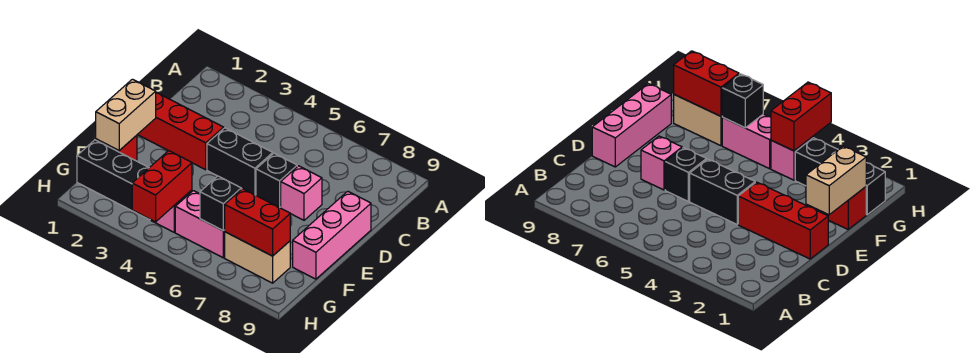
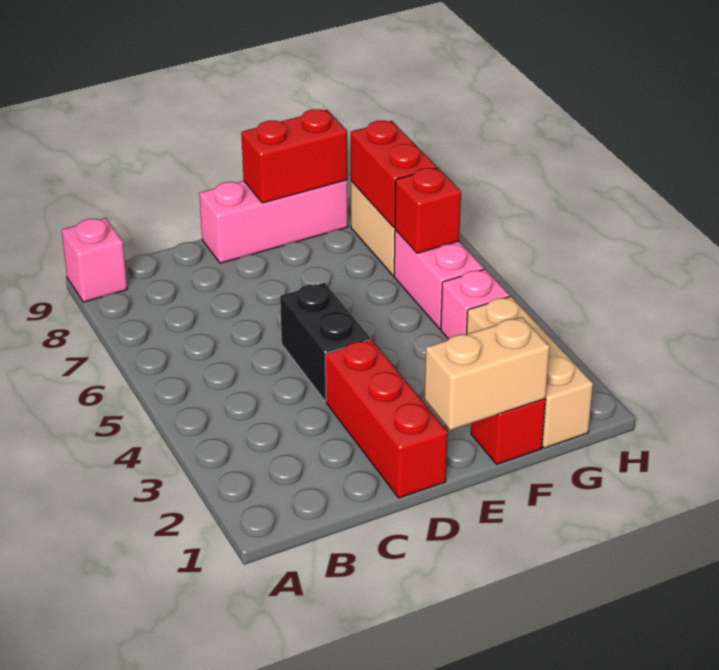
black 1x1 brick [256,153,297,208] -> none
pink 1x1 brick [281,166,322,220] -> pink 1x1 brick moved to [62,218,127,302]
black 1x3 brick [77,140,150,220] -> tan 1x3 brick [467,296,593,448]
red 1x2 brick [132,151,192,222] -> red 1x2 brick moved to [241,109,348,203]
black 1x1 brick [200,176,241,231] -> red 1x1 brick [395,168,461,253]

